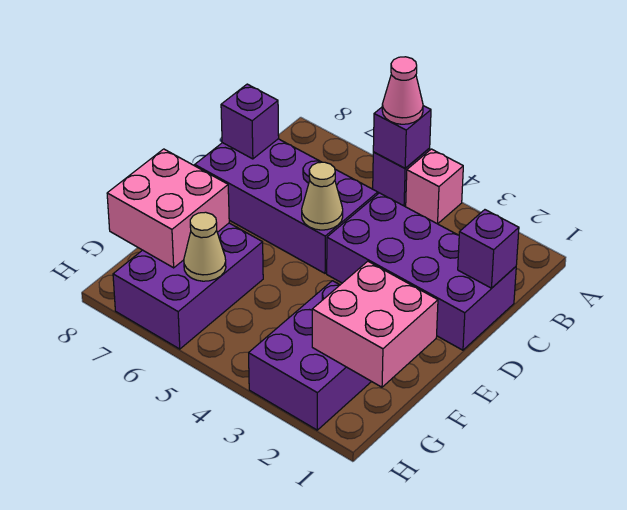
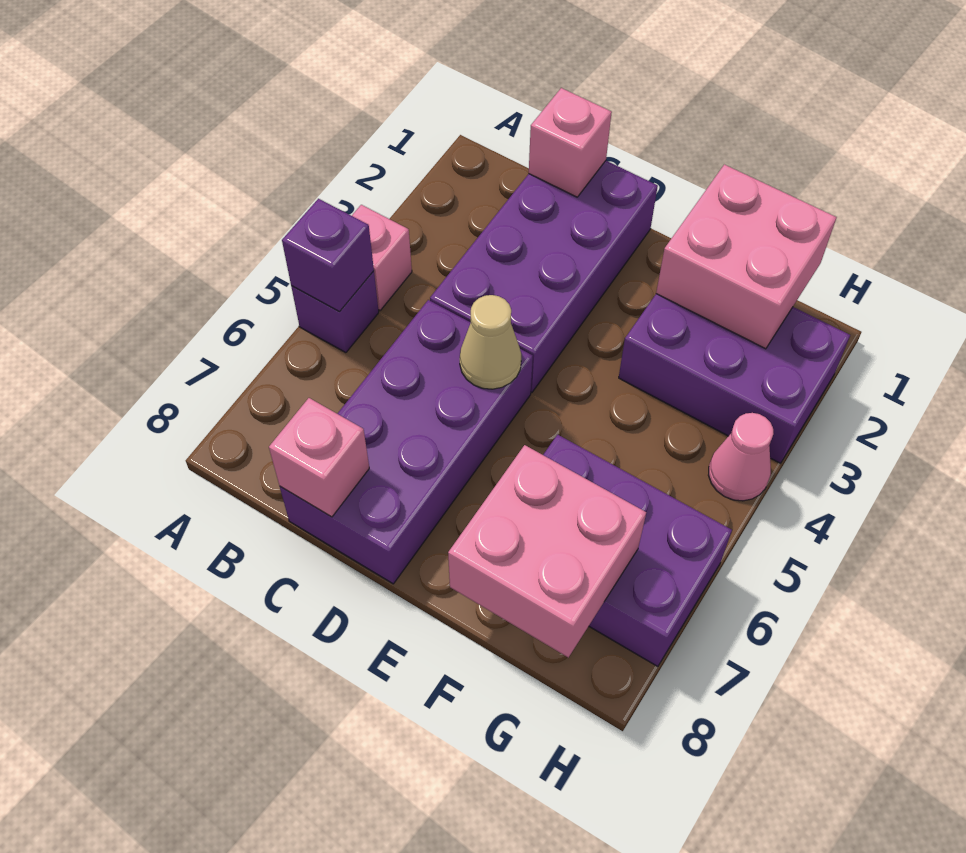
pink 1x1 cone [382,57,423,124] -> pink 1x1 cone moved to [708,413,773,501]
purple 1x1 brick [458,210,519,288] -> pink 1x1 brick [529,88,612,197]
purple 1x1 brick [221,84,279,159] -> pink 1x1 brick [269,398,369,517]
tan 1x1 cone [184,212,226,281] -> none

